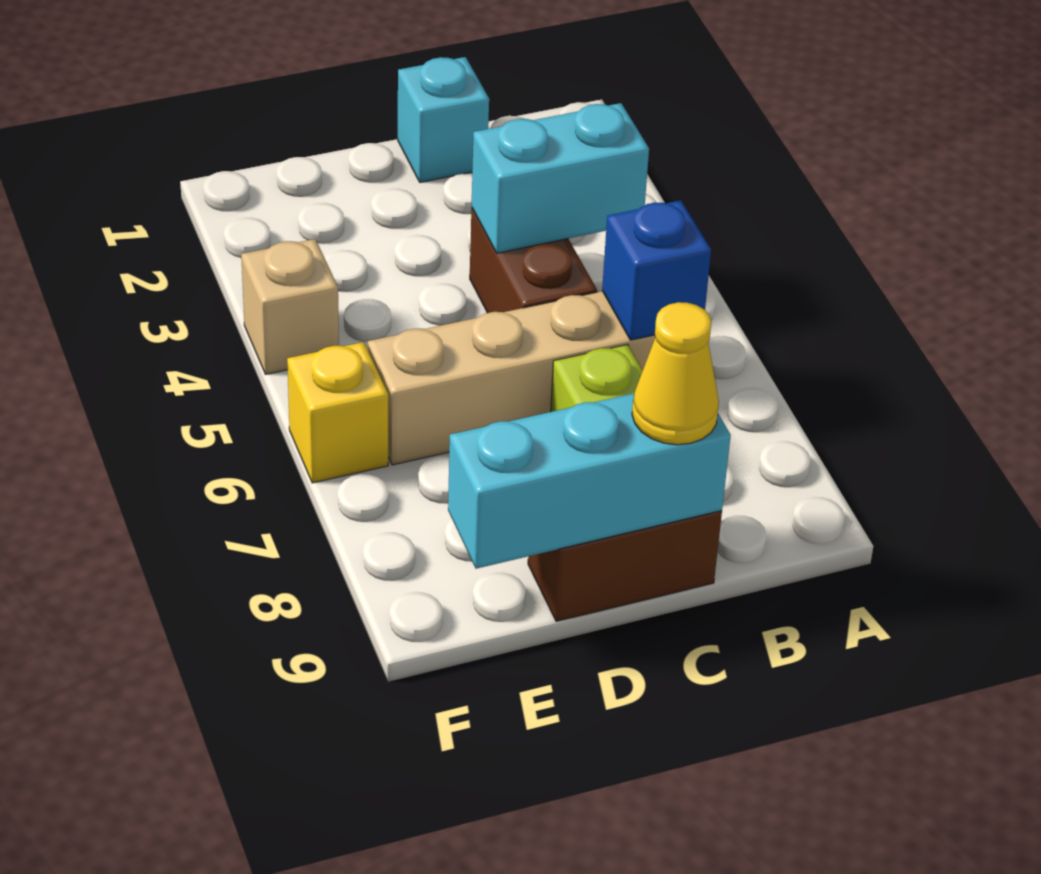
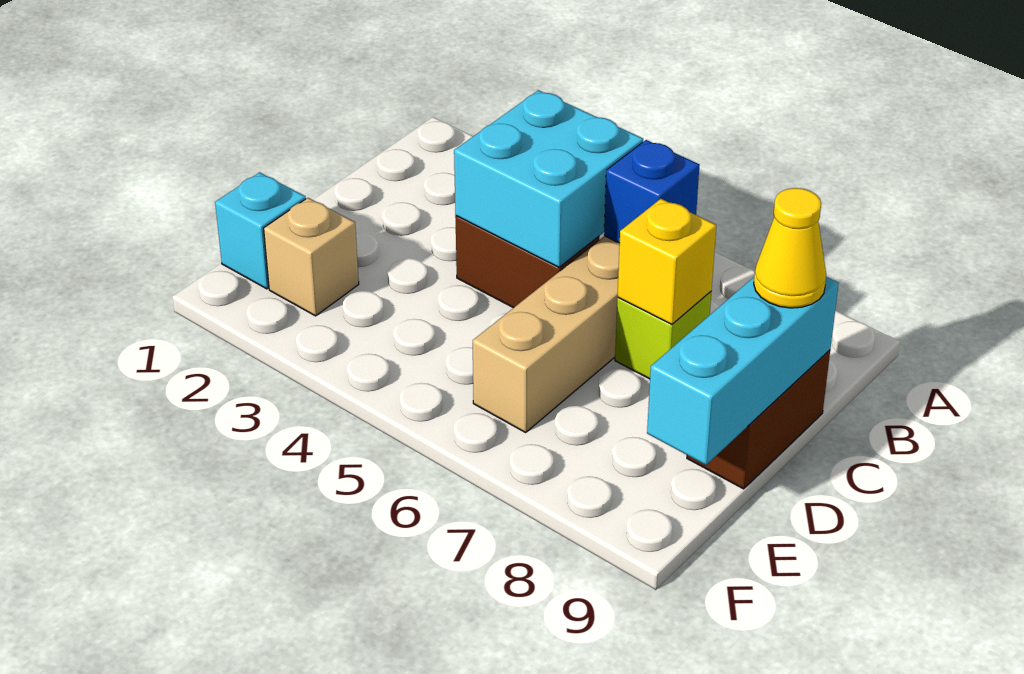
cyan 1x2 brick [472,103,649,253] -> cyan 2x2 brick [454,90,643,267]
cyan 1x1 brick [398,57,489,183] -> cyan 1x1 brick moved to [215,172,306,289]
tan 1x1 brick [241,239,339,374] -> tan 1x1 brick moved to [264,198,359,316]
yellow 1x1 brick [287,342,388,483] -> yellow 1x1 brick moved to [617,199,716,324]

